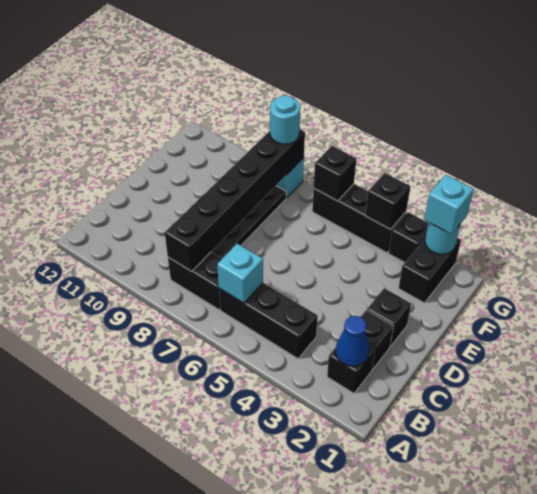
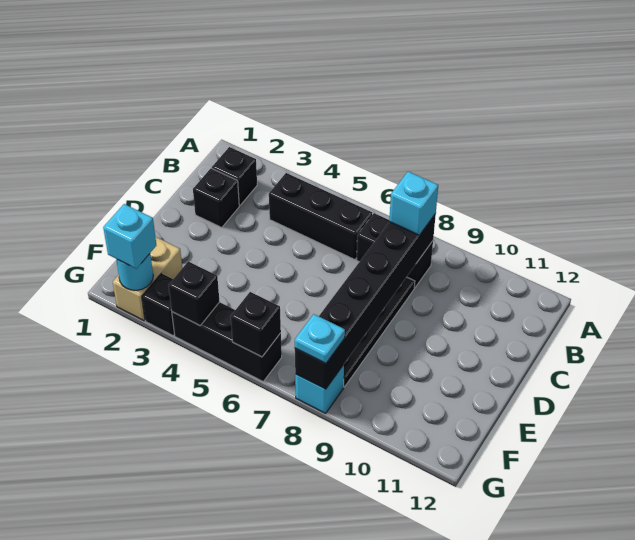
blue 1x1 cone [336,316,369,366] -> none
cyan 1x1 brick [217,244,263,303] -> cyan 1x1 brick moved to [389,172,438,235]
black 1x1 brick [367,288,411,347] -> none
black 1x2 brick [399,238,461,303] -> tan 1x2 brick [113,237,182,321]
cyan 1x1 round brick [270,96,300,144] -> cyan 1x1 plate [295,314,345,363]

